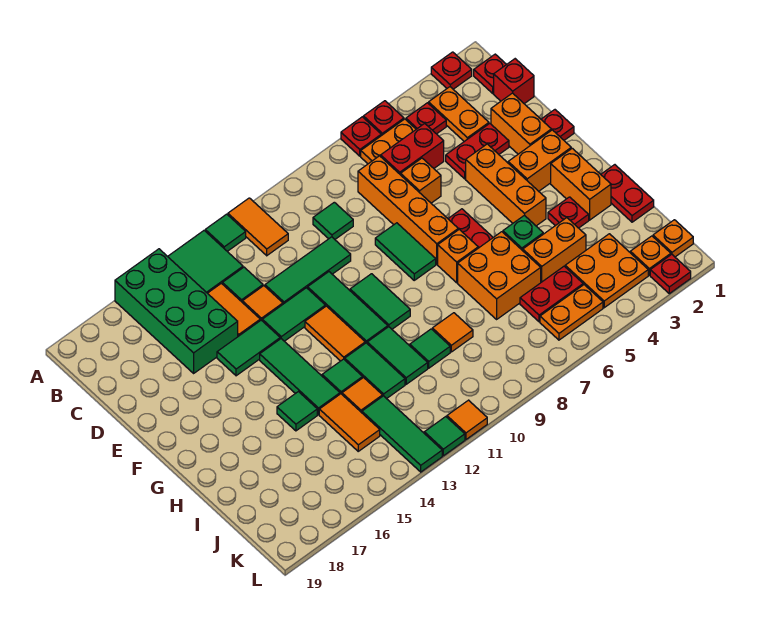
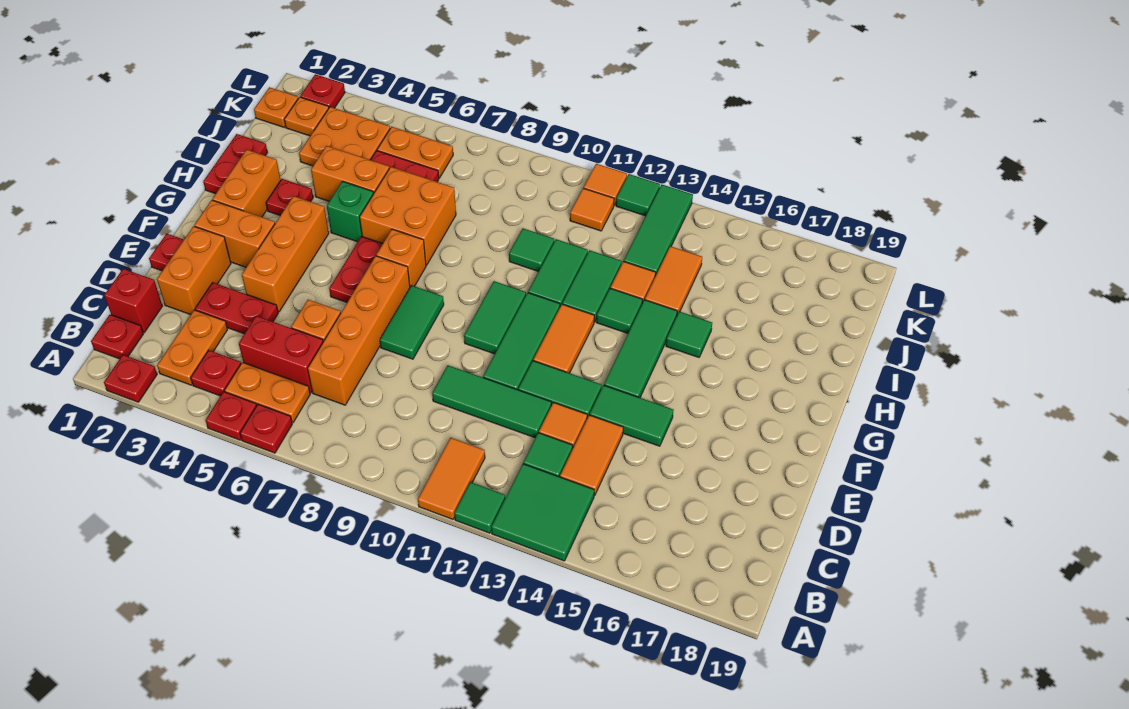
green 2x4 brick [115,249,238,373] -> none
green 1x1 tile [313,202,353,239] -> none
orange 1x1 tile [432,313,473,352] -> orange 1x1 tile moved to [570,188,614,231]

